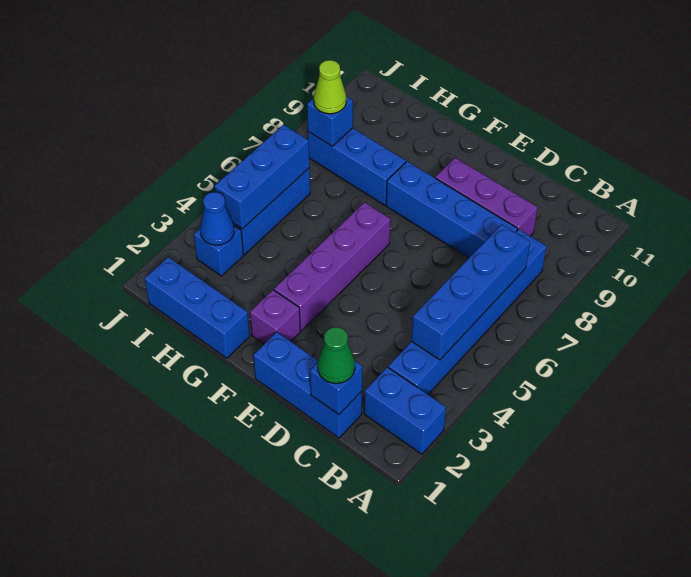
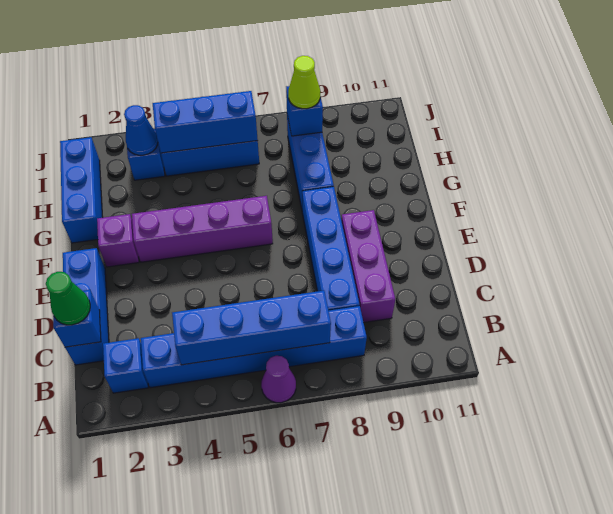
blue 1x2 brick [364,367,446,454] -> blue 1x1 brick [103,338,148,393]
none -> purple 1x1 cone [261,356,296,403]

